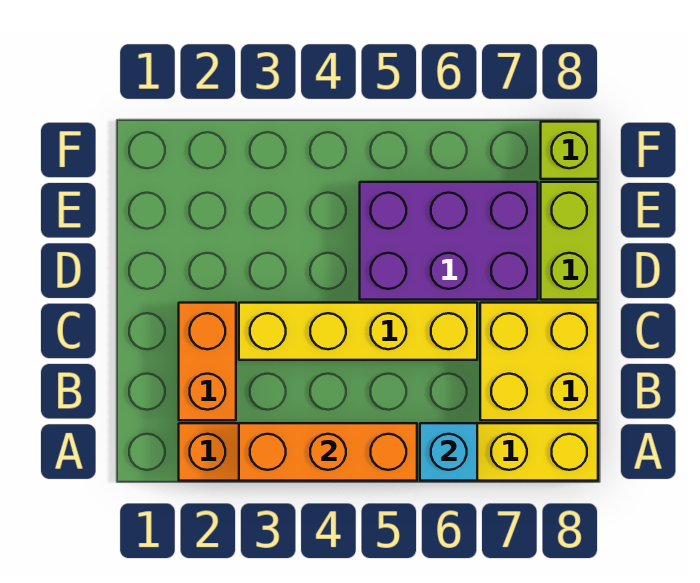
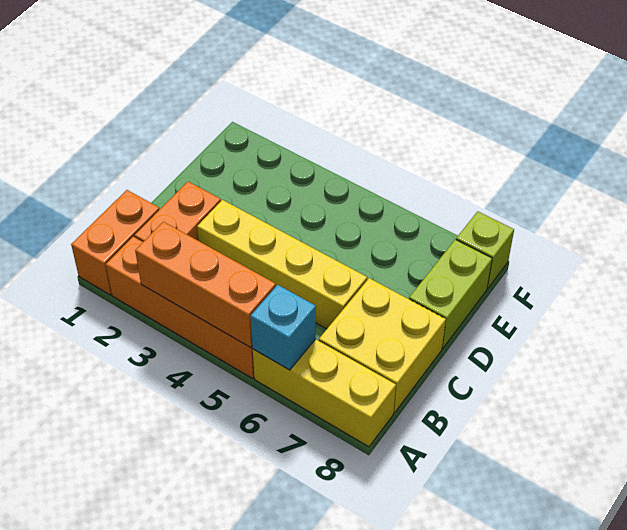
none -> orange 1x2 brick [71,190,160,295]
purple 2x3 brick [360,182,538,300] -> none

